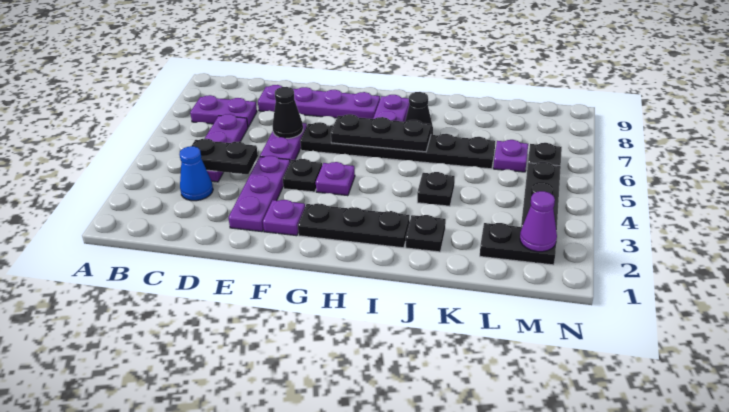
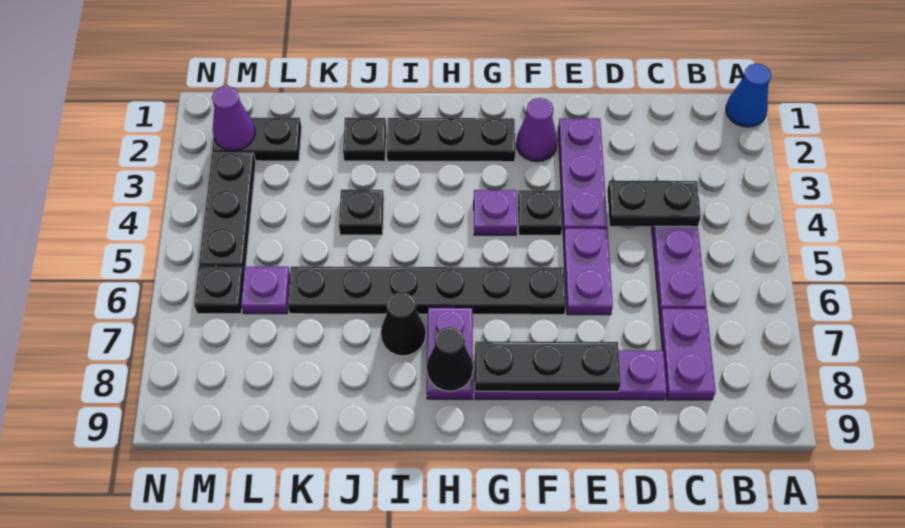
purple 1x2 plate [190,95,257,127] -> purple 1x2 plate turned to [660,308,716,400]
blue 1x1 cone [180,146,213,201] -> blue 1x1 cone moved to [726,64,771,127]
black 1x1 cone [272,87,303,138] -> black 1x1 cone moved to [427,327,473,391]
purple 1x1 plate [263,200,305,236] -> purple 1x1 cone [516,98,558,162]
black 1x3 plate [331,114,431,152] -> black 1x3 plate moved to [475,342,621,392]

